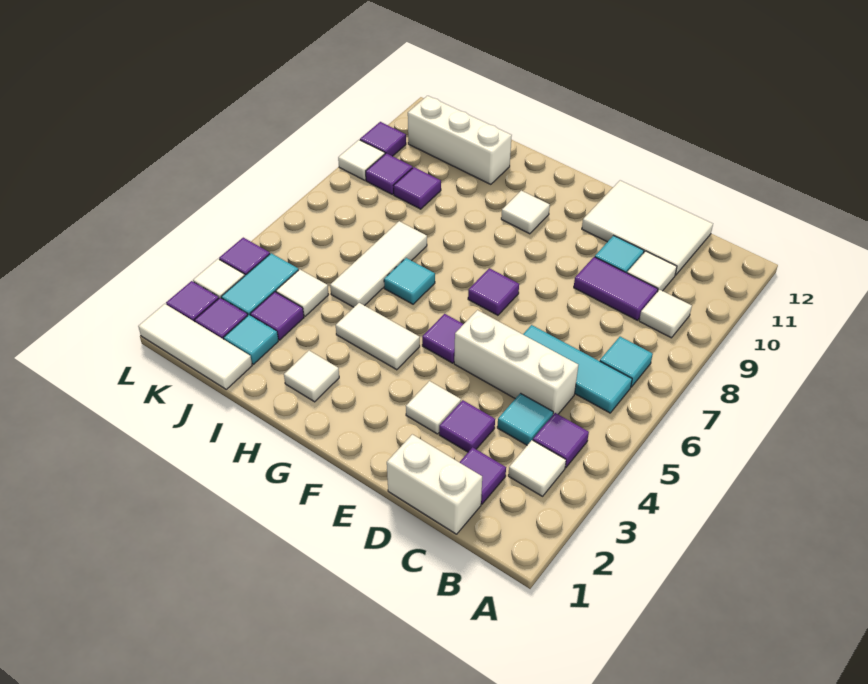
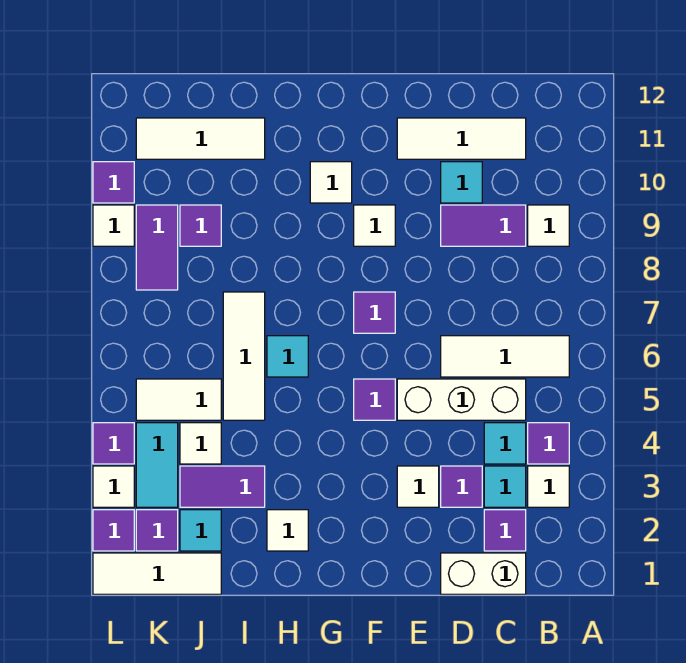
cyan 1x3 tile [523,325,632,413] -> white 1x3 tile [441,336,569,377]
cyan 1x1 tile [600,337,653,387] -> cyan 1x1 tile moved to [484,466,526,507]
white 1x1 tile [627,251,677,292] -> white 1x1 tile moved to [354,205,395,246]
white 2x3 tile [582,180,713,275] -> white 1x3 tile [397,118,526,159]
white 1x2 tile [336,303,420,370] -> white 1x2 tile moved to [136,379,221,420]
white 1x3 brick [408,96,512,184] -> white 1x3 tile [136,118,265,159]
purple 1x1 tile [250,292,304,340] -> purple 1x2 tile [180,466,265,507]
purple 1x1 tile [366,153,413,194] -> purple 1x2 tile [136,205,178,290]

